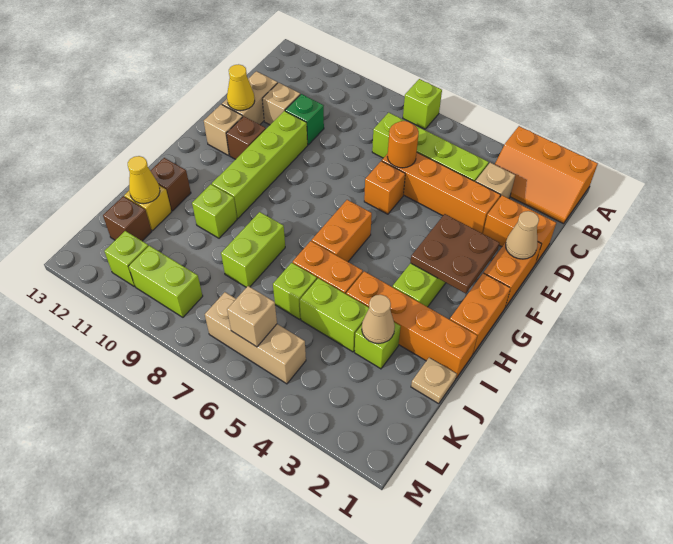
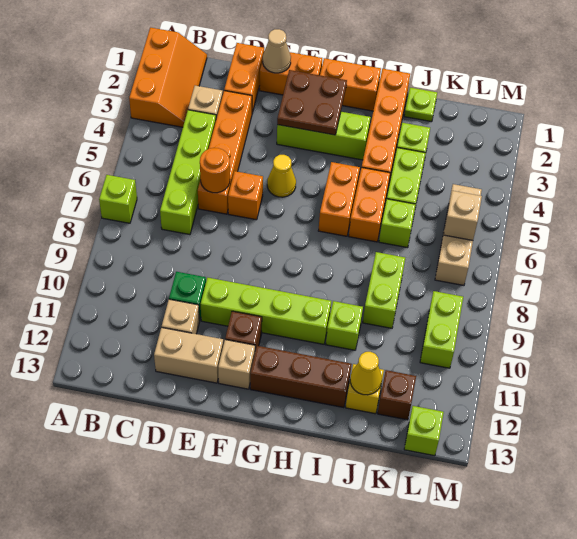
yellow 1x1 cone [227,64,255,111] -> yellow 1x1 cone moved to [267,155,296,197]
orange 1x2 brick [312,200,372,262] -> orange 1x2 brick turned to [318,162,360,236]
lime 1x2 brick [221,212,285,287] -> lime 1x2 brick turned to [363,252,405,328]
brown 1x1 brick [150,158,191,211] -> brown 1x3 brick [250,346,352,408]
tan 1x1 plate [411,358,457,404] -> lime 1x1 plate [404,88,437,122]
tan 1x1 cone [362,295,395,344] -> none
lime 1x1 brick [104,231,148,287] -> lime 1x1 brick moved to [404,406,444,456]

